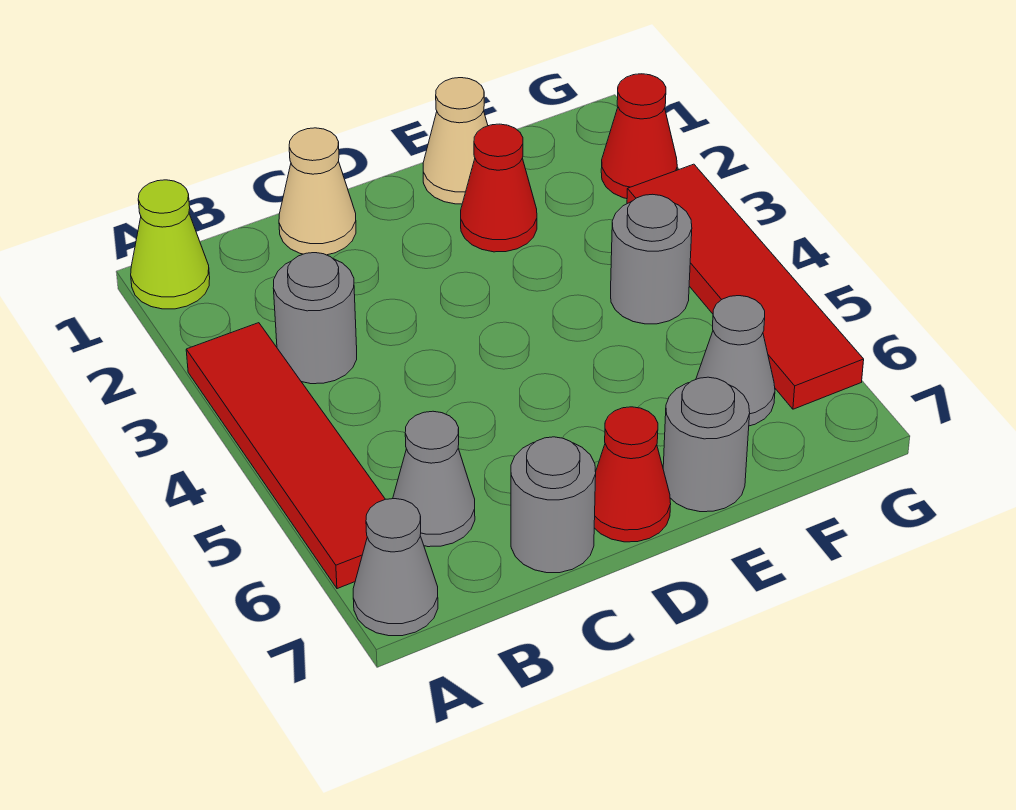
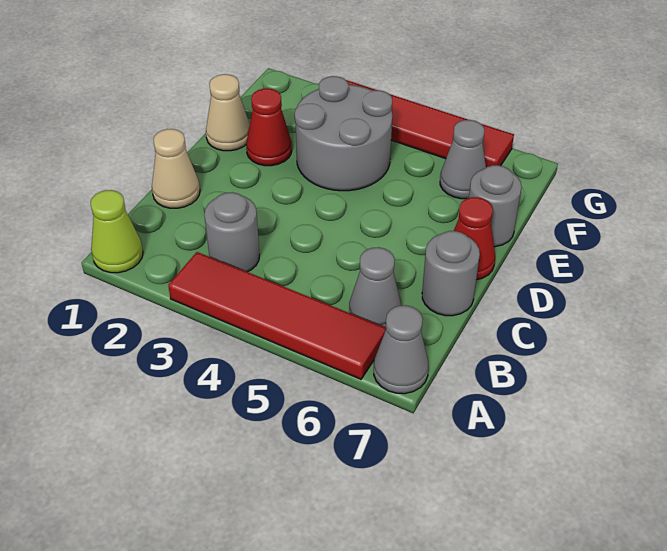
grey 1x1 round brick [611,194,692,324] -> grey 2x2 round brick [295,76,392,191]
red 1x1 cone [601,74,677,199] -> none

